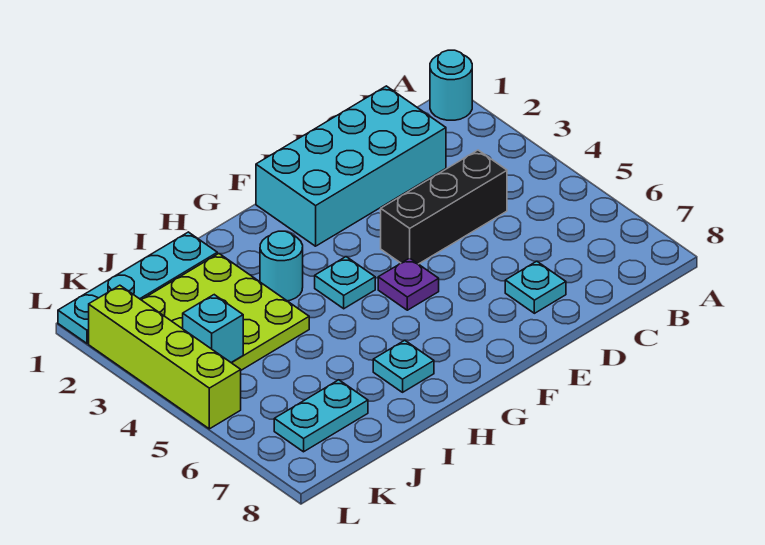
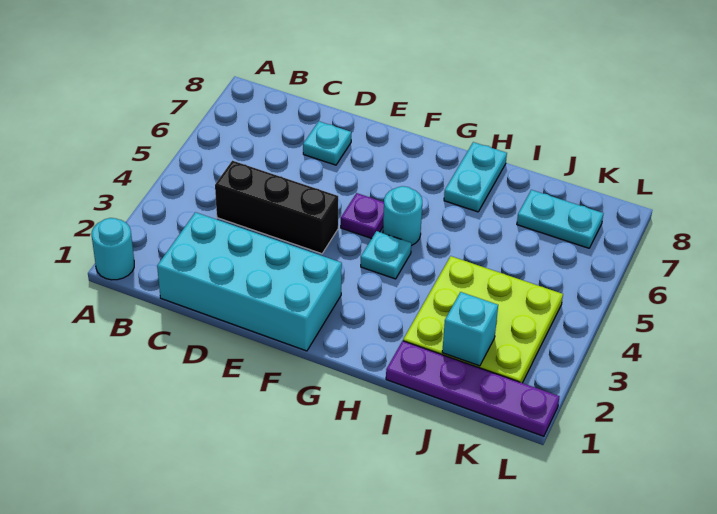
cyan 1x1 round brick [260,231,303,301] -> cyan 1x1 round brick moved to [383,186,422,246]
cyan 1x1 plate [373,340,434,392] -> cyan 1x2 plate [444,142,507,212]
cyan 1x4 plate [58,232,217,343] -> purple 1x4 plate [386,341,560,436]
cyan 1x1 brick [183,295,243,363] -> cyan 1x1 brick moved to [442,292,498,366]
lime 1x4 brick [89,285,241,429] -> none

